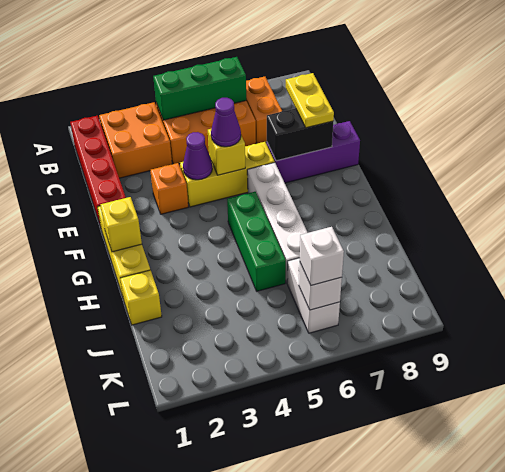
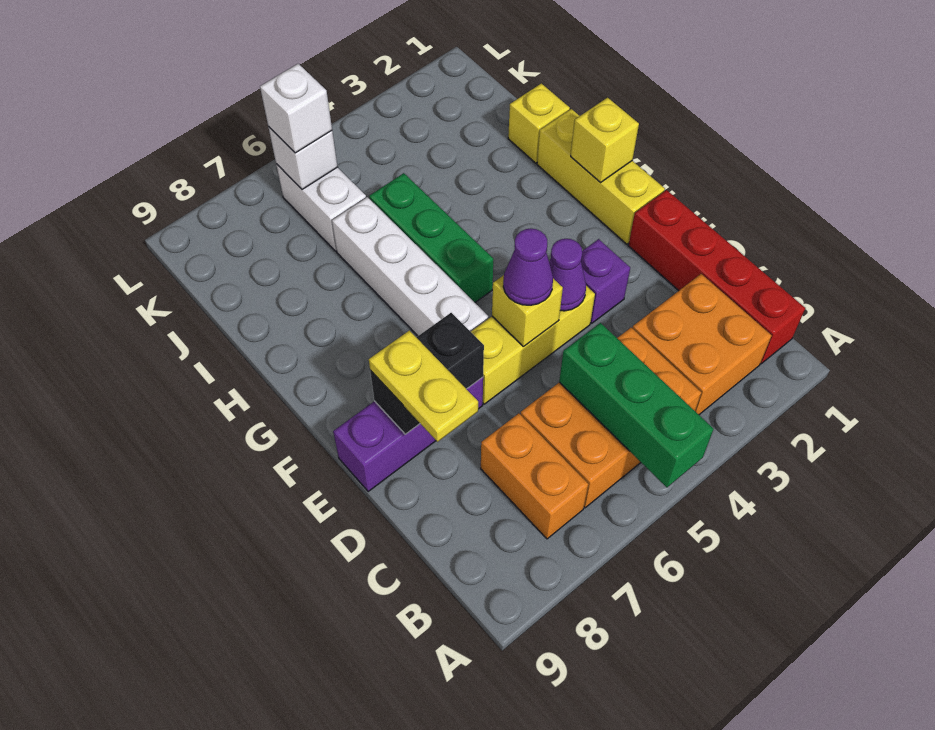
green 1x3 brick [153,57,246,120] -> green 1x3 brick turned to [559,323,714,487]
orange 1x1 brick [150,163,188,214] -> purple 1x1 brick [581,239,630,323]

